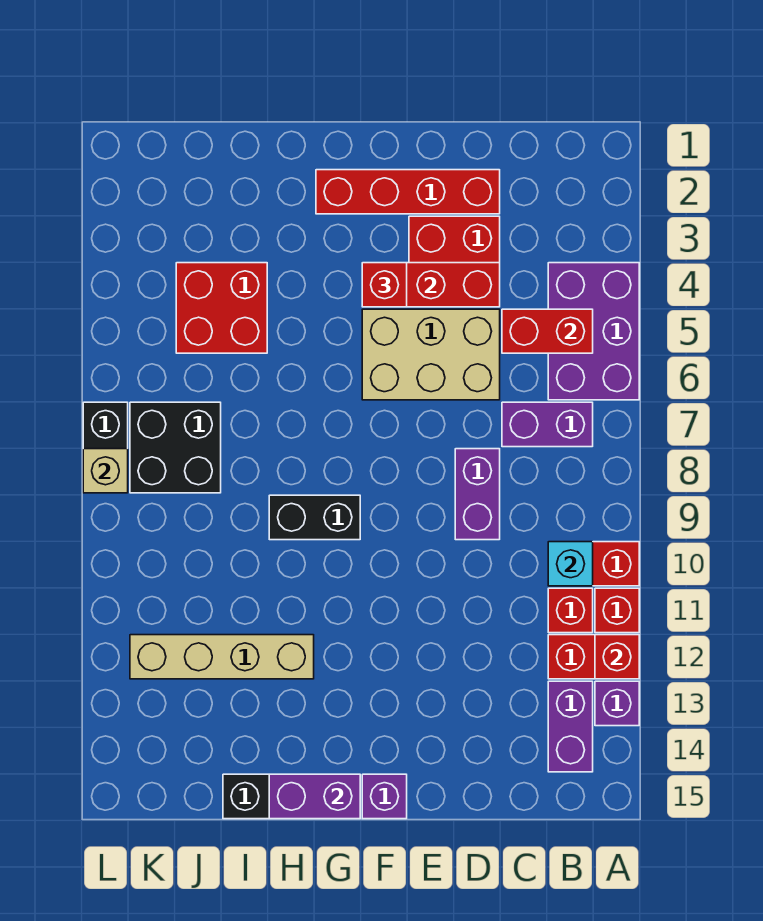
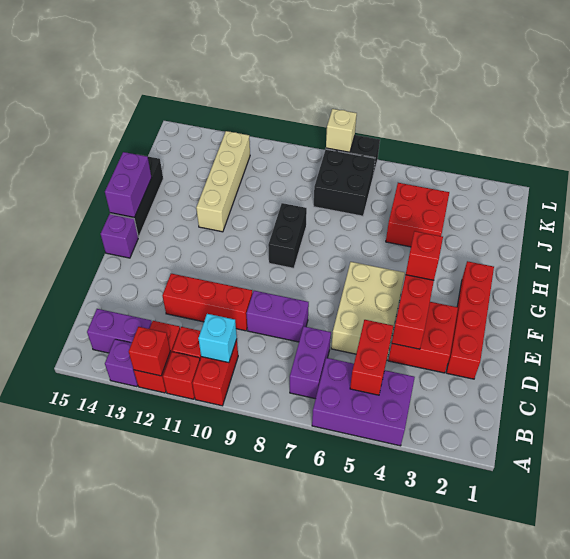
none -> red 1x3 brick [162,274,253,331]

